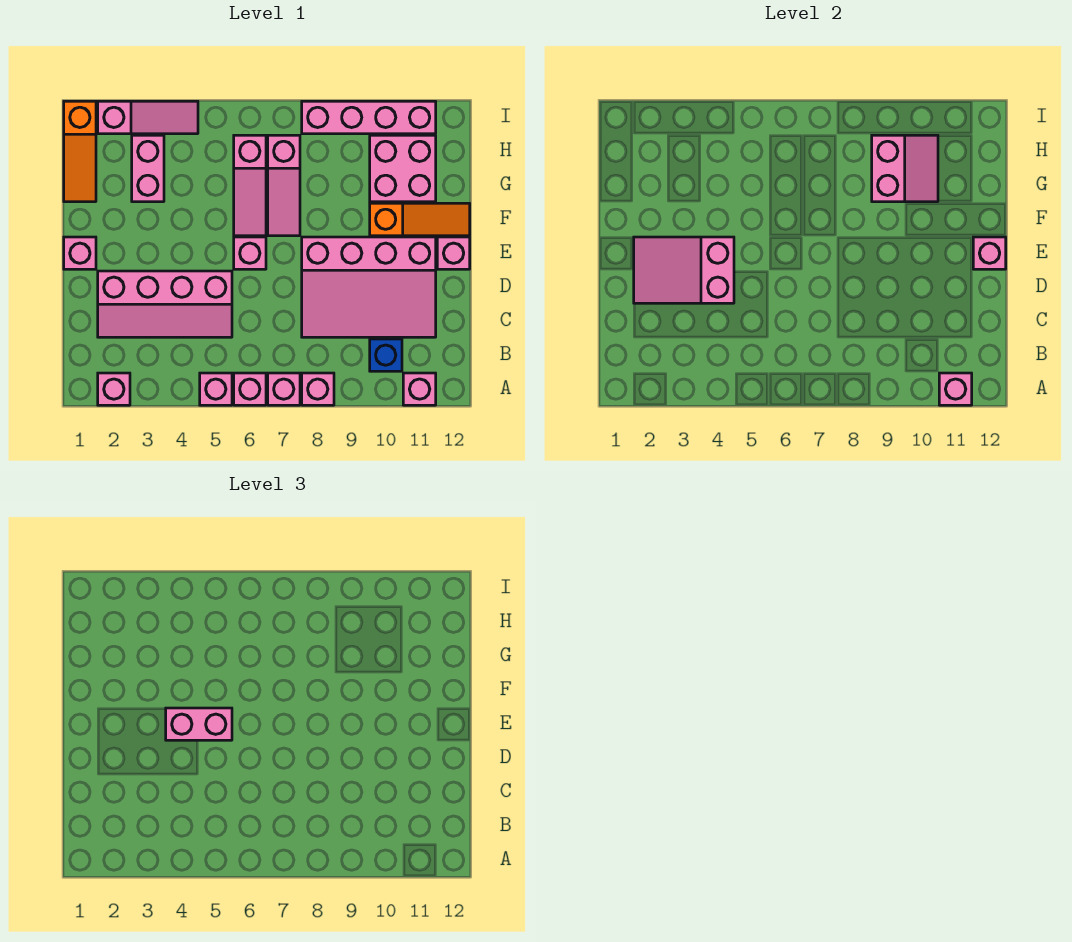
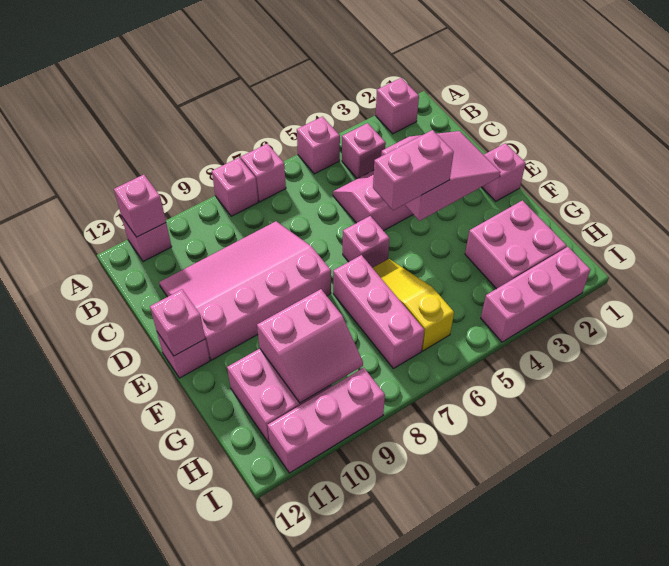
pink 1x1 brick [234,373,266,405] -> pink 1x1 brick moved to [342,123,386,179]
blue 1x1 brick [370,339,402,371] -> none
pink 1x3 slope [234,135,266,236] -> yellow 1x3 slope [373,259,454,351]
pink 1x3 slope [268,135,300,236] -> pink 1x3 brick [333,255,424,369]
orange 1x3 slope [370,203,470,236] -> none
orange 1x3 slope [64,101,96,202] -> none
pink 1x2 brick [132,135,164,202] -> pink 2x2 brick [465,200,567,289]
pink 2x2 slope [872,135,938,202] -> pink 2x2 slope turned to [257,289,363,403]
pink 1x3 slope [98,101,198,134] -> pink 1x3 brick [481,247,591,342]
pink 1x4 brick [302,101,436,134] -> pink 1x3 brick [267,368,385,473]

